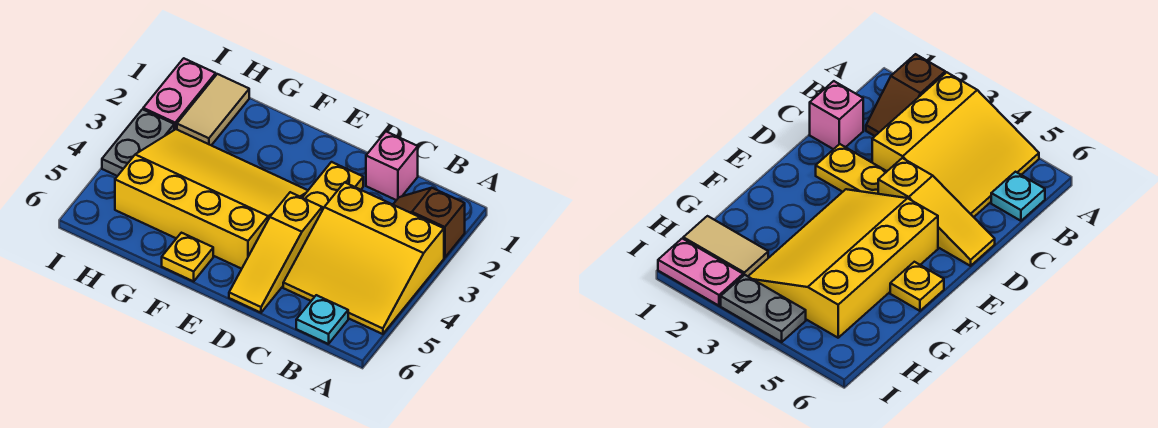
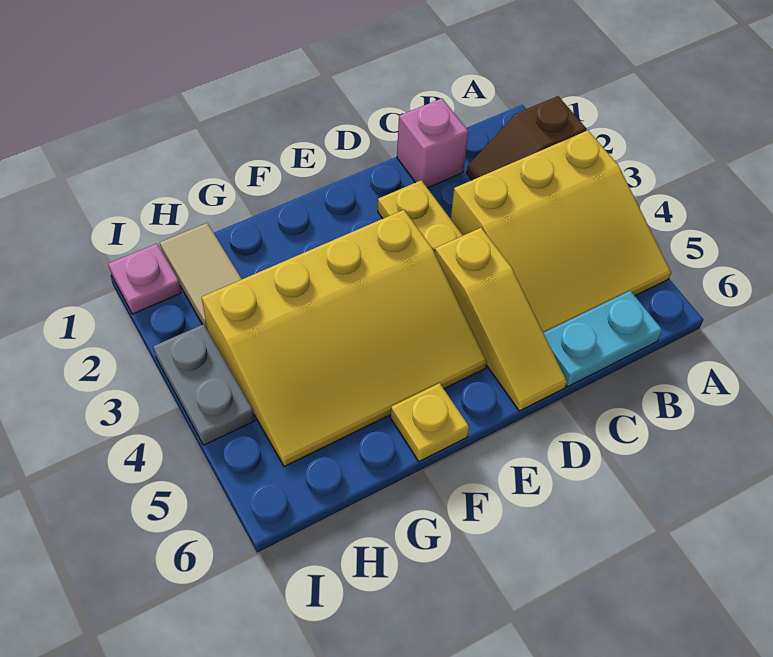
cyan 1x1 plate [296,295,348,344] -> cyan 1x2 plate [544,291,662,387]
yellow 3x4 slope [115,129,308,269] -> yellow 3x4 slope turned to [202,210,487,467]
pink 1x2 plate [143,58,216,130] -> pink 1x1 plate [109,244,181,314]

